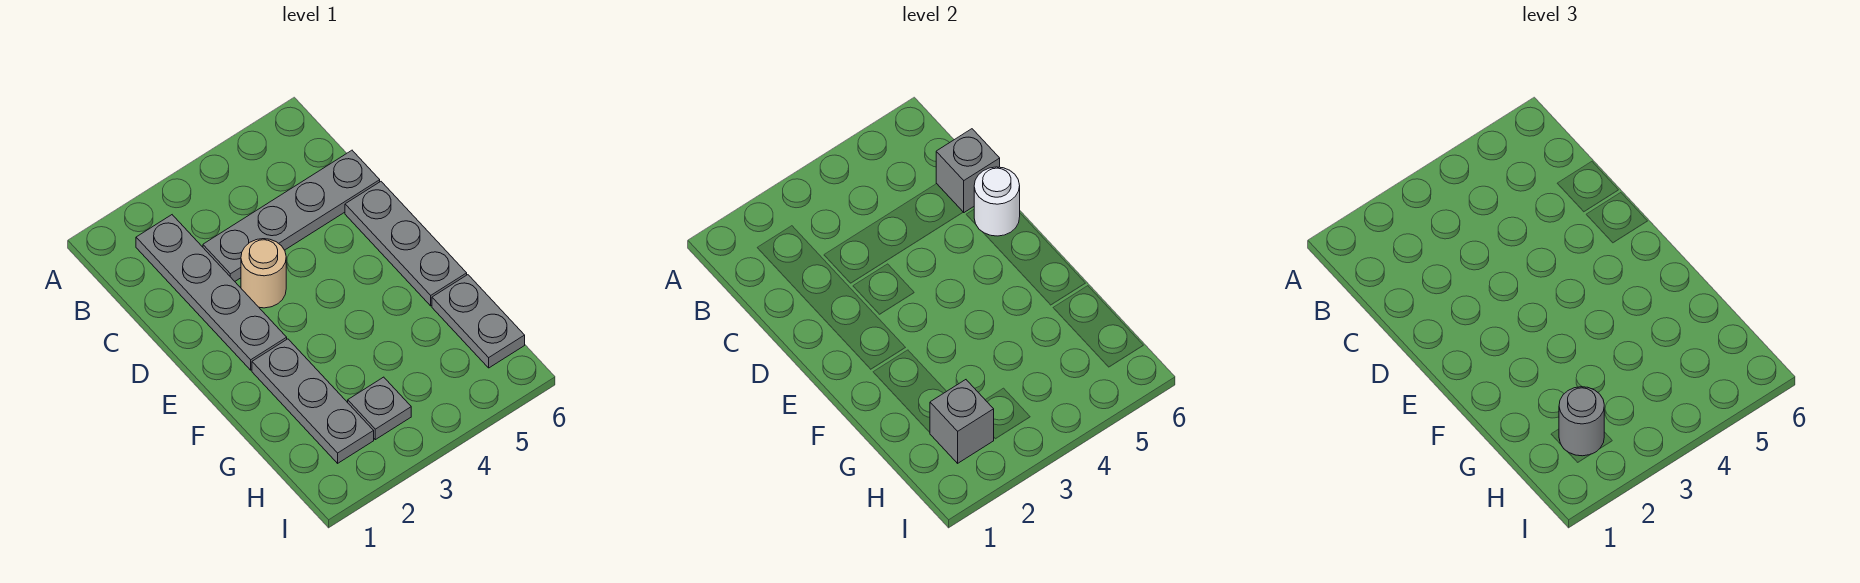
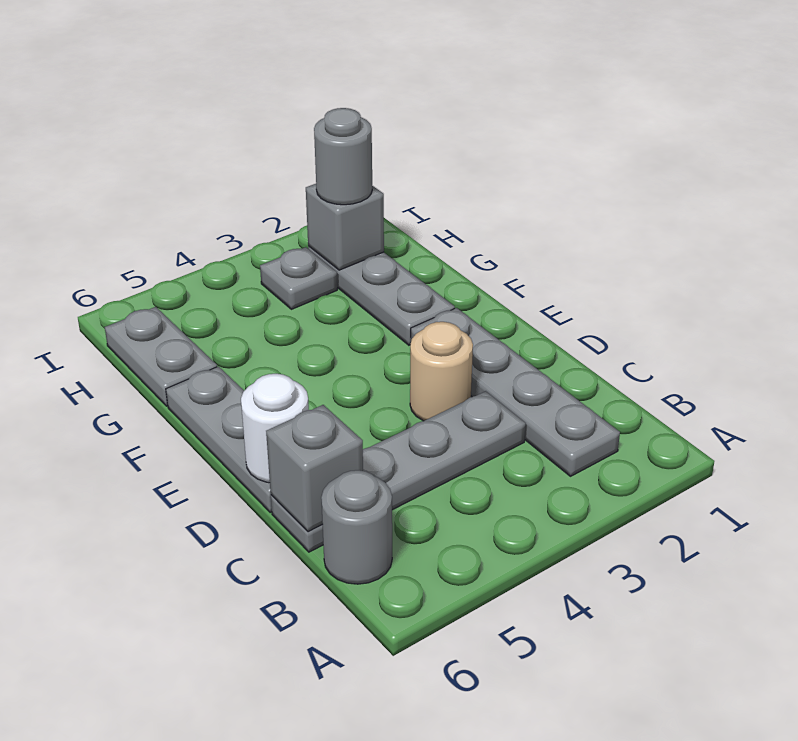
none -> grey 1x1 round brick [321,470,392,584]

